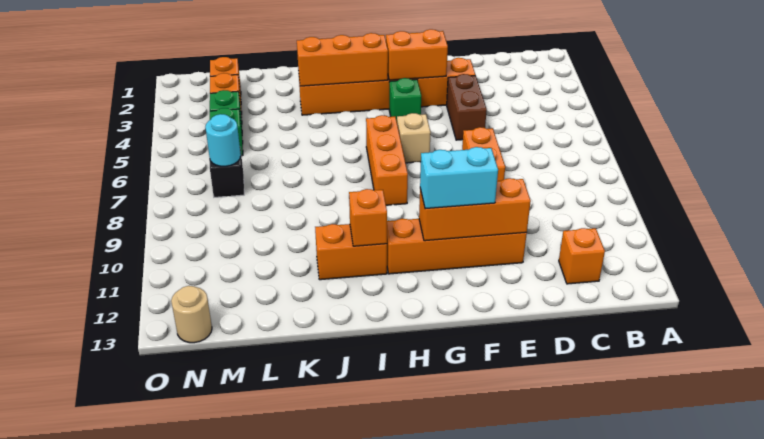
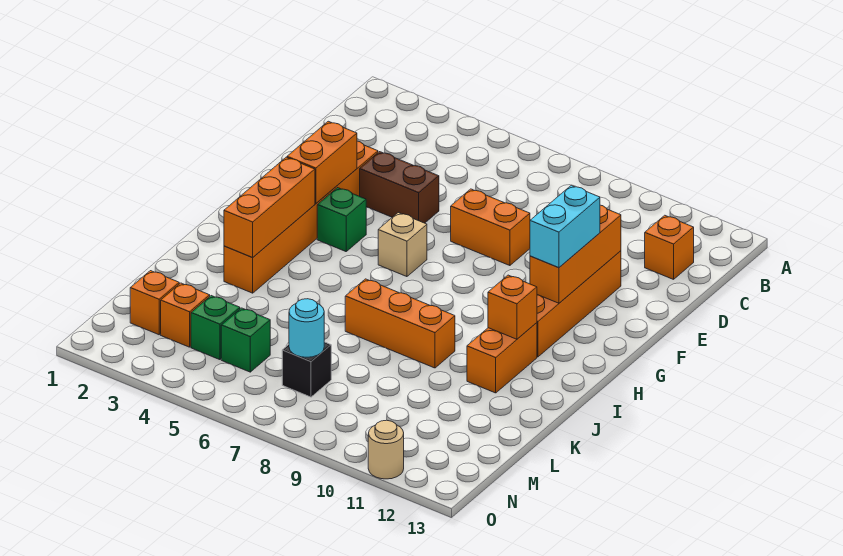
orange 1x3 brick [366,115,408,205] -> orange 1x3 brick moved to [345,279,455,368]
tan 1x1 round brick [171,286,212,343] -> tan 1x1 round brick moved to [368,420,404,479]

